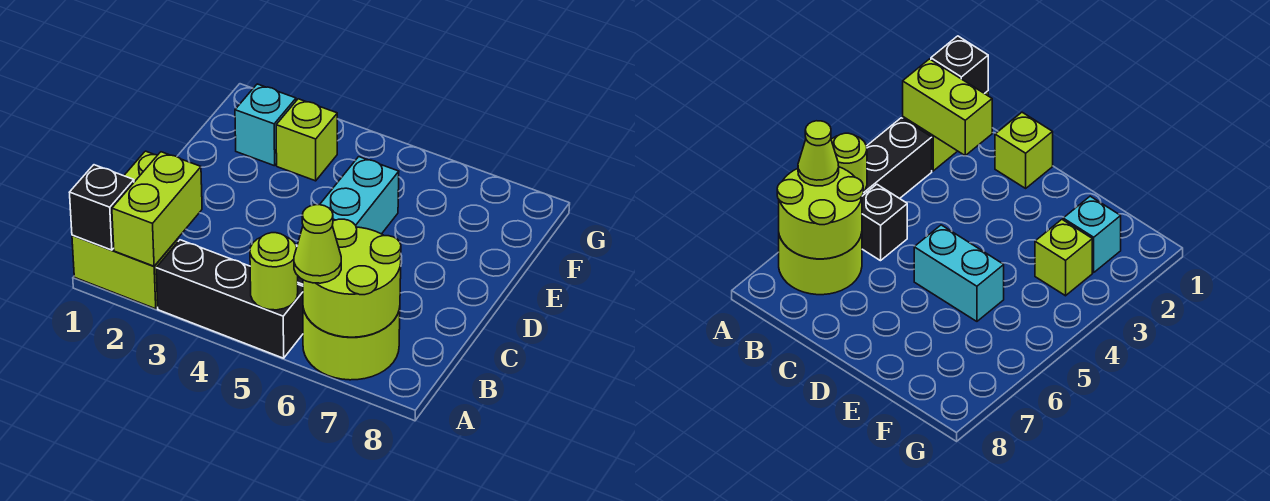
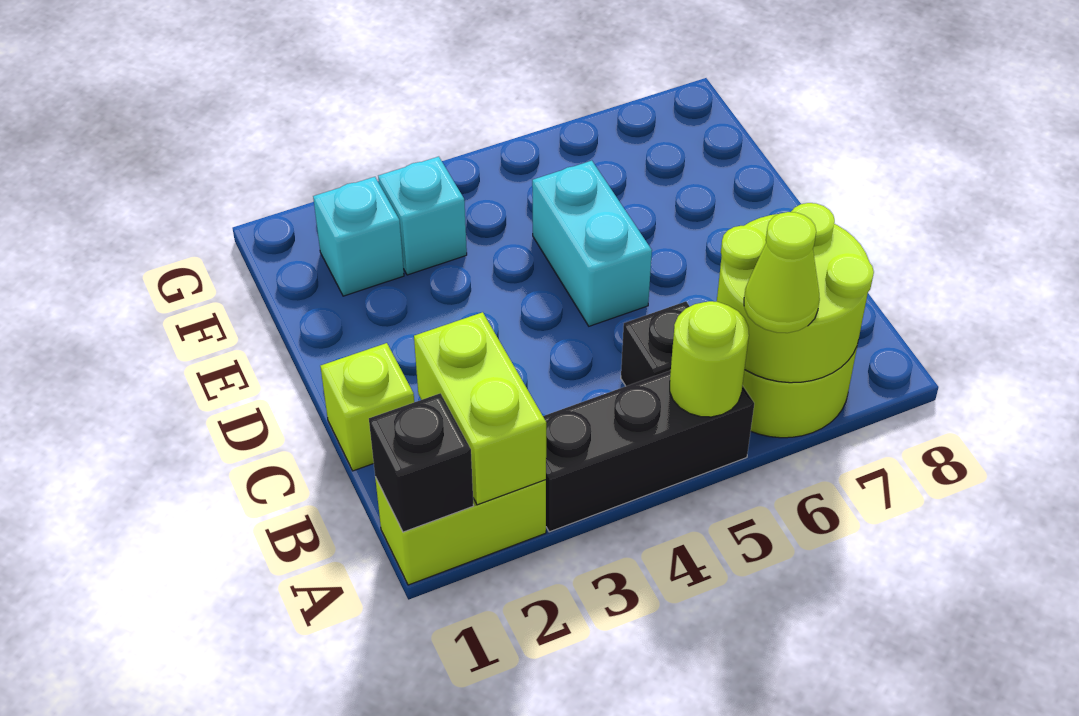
lime 1x1 brick [276,99,337,181] -> cyan 1x1 brick [378,157,467,275]

